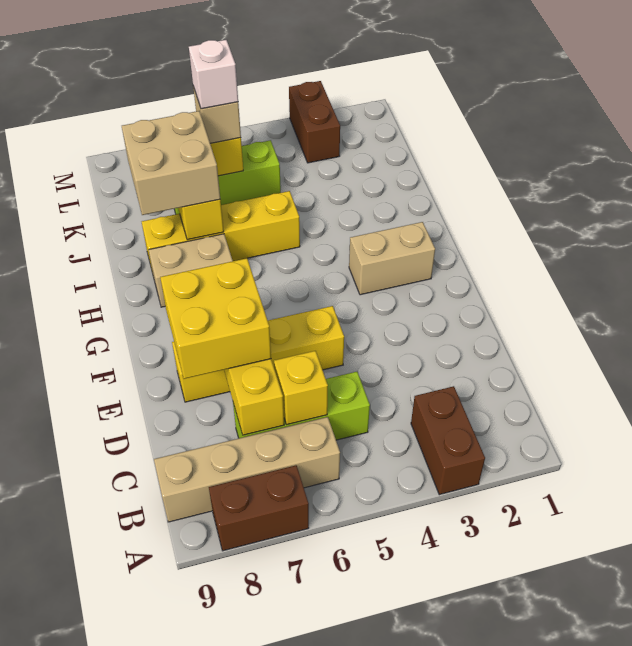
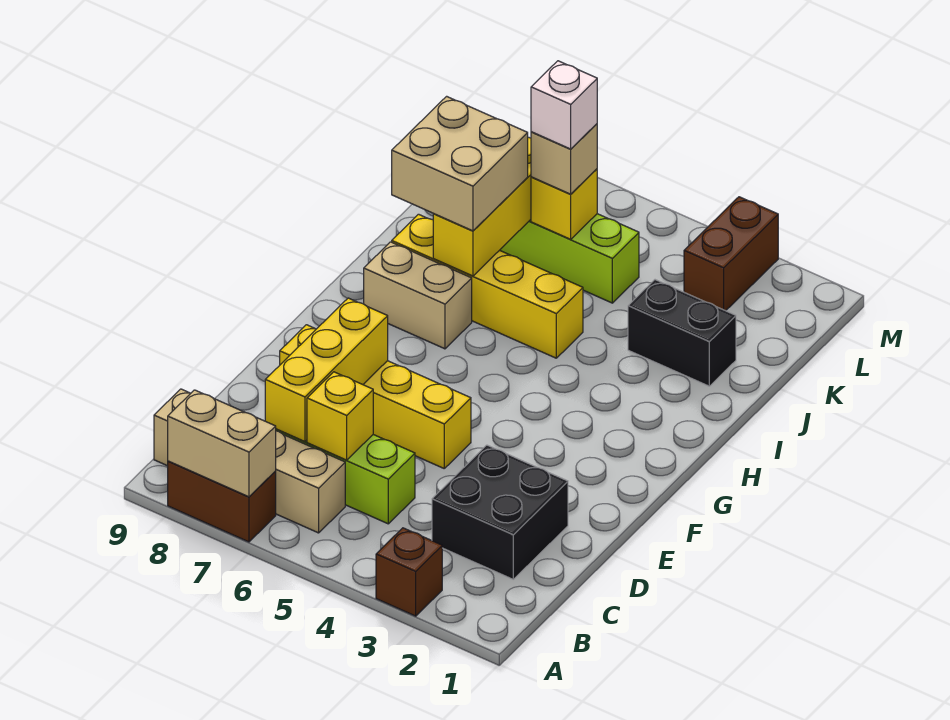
brown 1x2 brick [411,386,485,495] -> brown 1x1 brick [376,528,442,616]
none -> black 2x2 brick [432,445,568,579]
yellow 2x2 brick [160,258,271,379] -> none
tan 1x2 brick [349,222,435,295] -> tan 1x2 brick moved to [168,390,276,497]
none -> black 1x2 brick [628,280,736,386]

